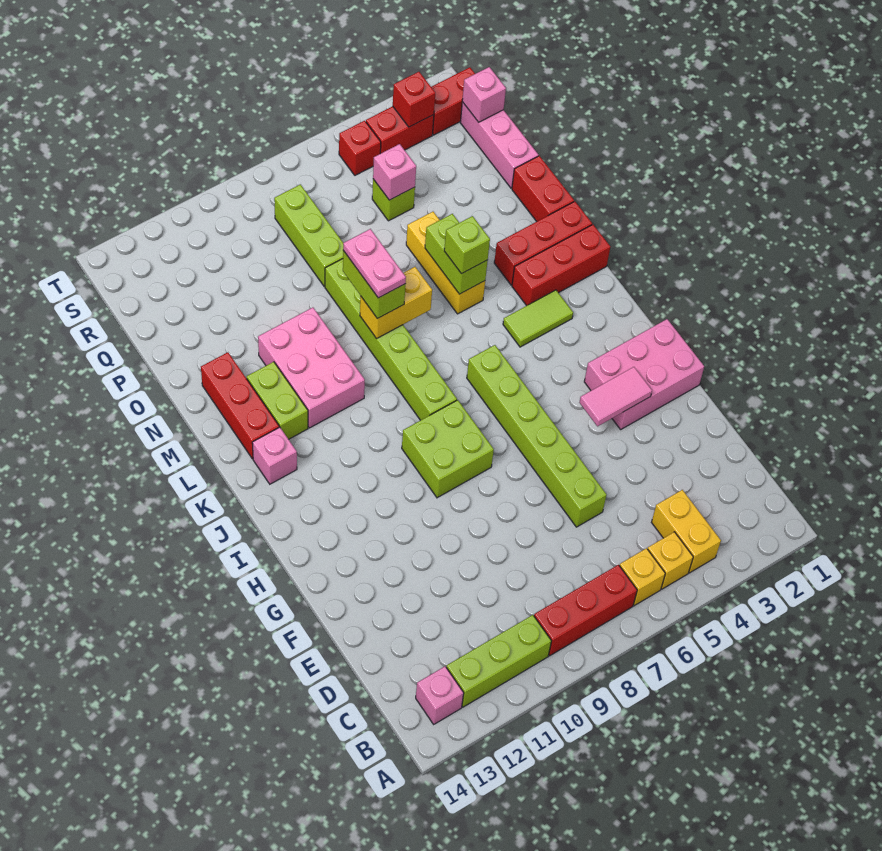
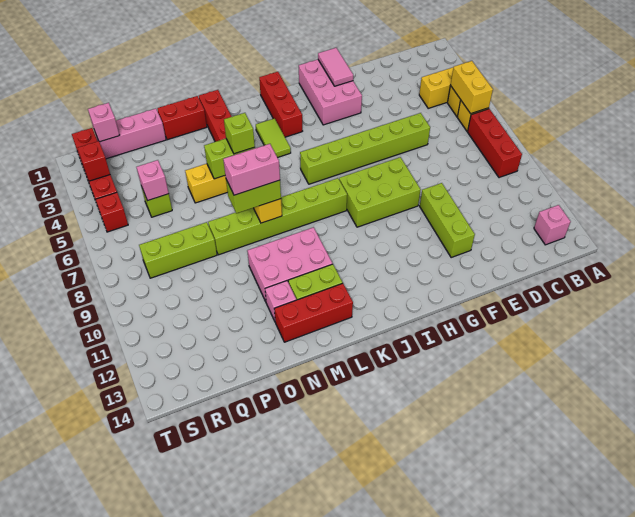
none -> yellow 1x2 brick [450,61,493,114]
lime 1x3 brick [446,615,551,707] -> lime 1x3 brick moved to [420,183,475,258]
pink 1x2 tile [579,367,652,426] -> pink 1x2 tile moved to [318,48,353,86]
lime 2x2 brick [402,400,494,498] -> lime 2x3 brick [339,157,421,227]
pink 1x1 brick [252,427,297,484] -> pink 1x1 brick moved to [265,281,296,321]
red 1x3 brick [512,225,610,306] -> red 1x3 brick moved to [259,72,302,137]
pink 1x2 plate [343,229,406,298] -> pink 1x2 brick [223,144,280,195]

